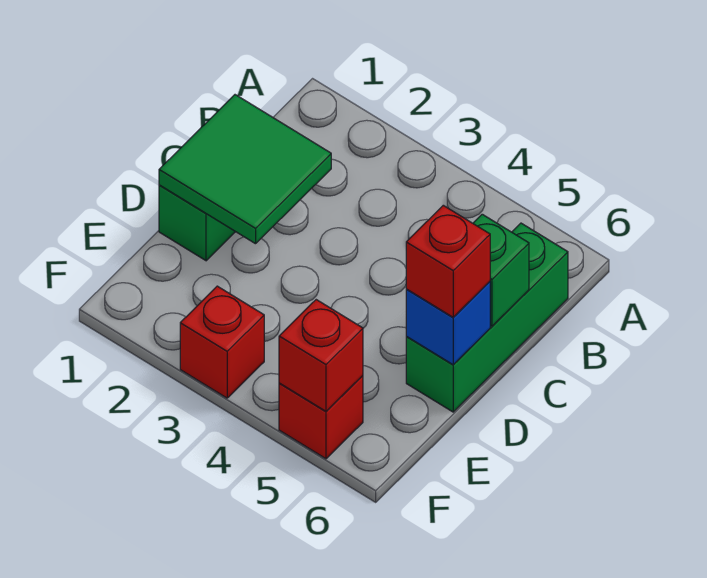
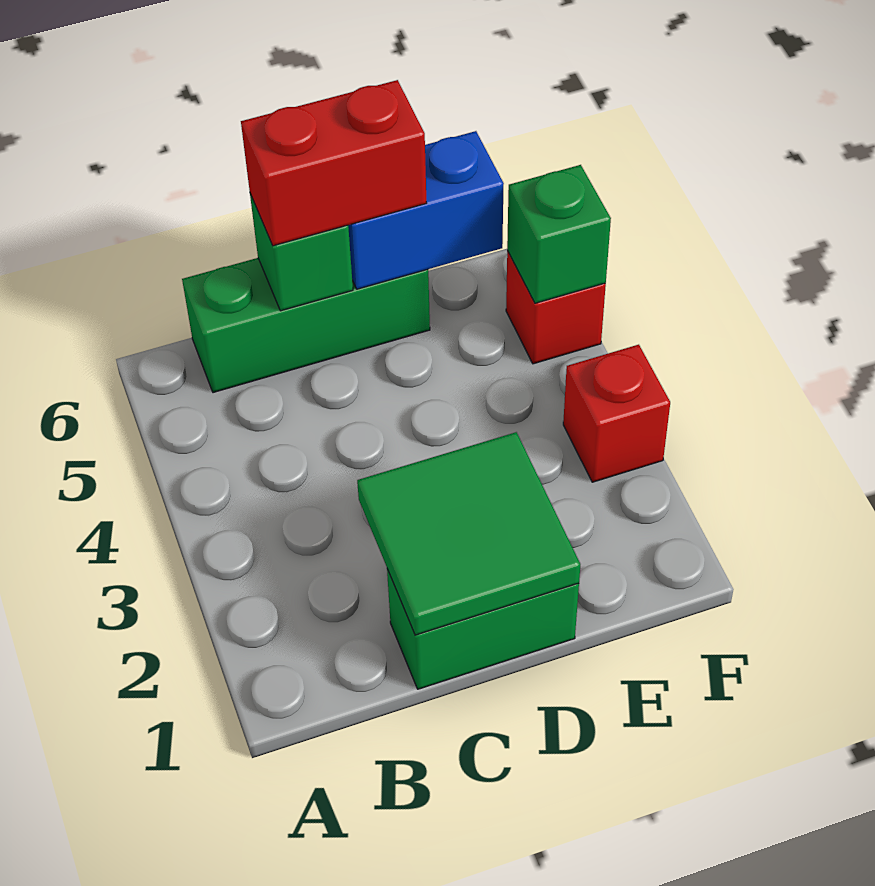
blue 1x1 brick [406,282,490,365] -> blue 1x2 brick [348,131,504,289]
red 1x1 brick [406,205,490,317] -> red 1x2 brick [241,80,426,246]
red 1x1 brick [279,300,363,411] -> green 1x1 brick [507,165,611,303]

